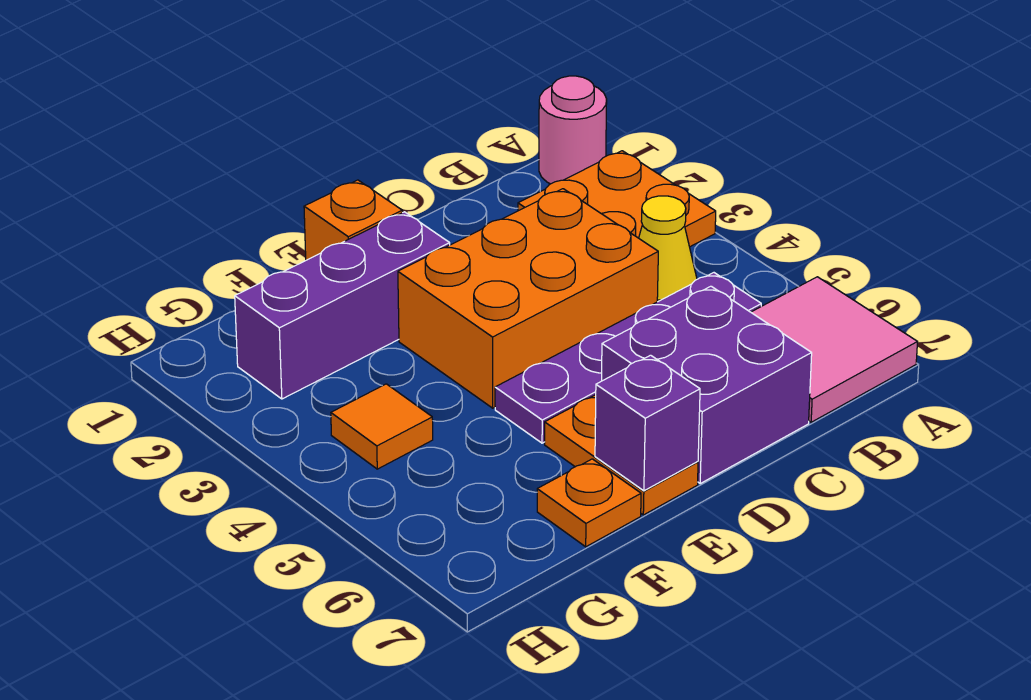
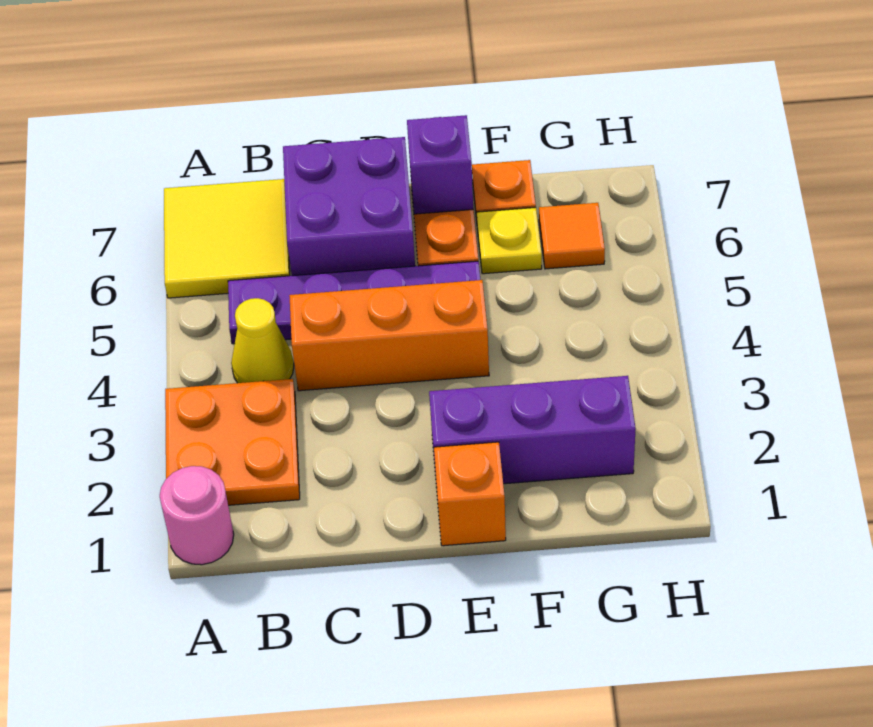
pink 2x2 tile [751,277,917,422] -> yellow 2x2 tile [164,179,290,298]
orange 2x3 brick [398,189,658,408] -> orange 1x3 brick [289,280,489,391]
none -> yellow 1x1 plate [477,207,542,274]
orange 1x1 tile [331,384,433,469] -> orange 1x1 tile moved to [539,203,605,269]

